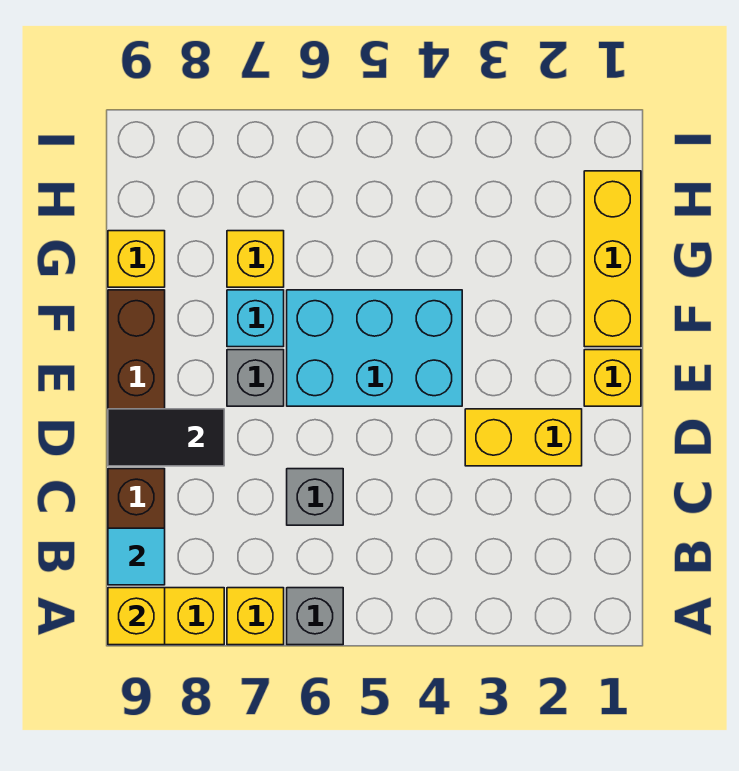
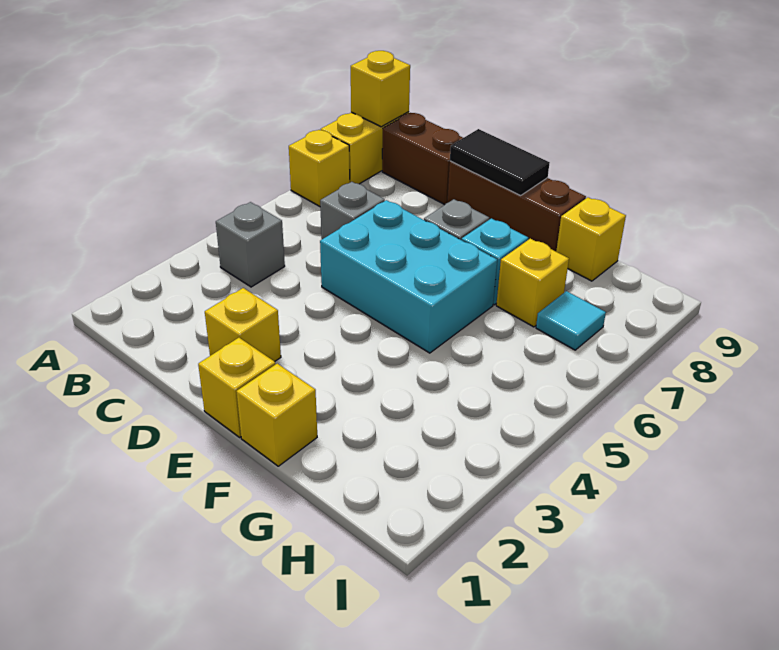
grey 1x1 brick [287,588,343,645] -> grey 1x1 brick moved to [216,202,285,287]
cyan 1x1 tile [108,528,165,585] -> cyan 1x1 tile moved to [536,291,606,350]
yellow 1x2 brick [465,409,582,466] -> yellow 1x1 brick [205,288,281,361]
black 1x2 tile [108,409,224,466] -> black 1x2 tile turned to [450,129,550,196]
cyan 2x3 brick [287,290,462,406] -> cyan 2x3 brick turned to [320,200,497,353]
yellow 1x3 brick [584,171,641,347] -> yellow 1x1 brick [236,364,317,466]

